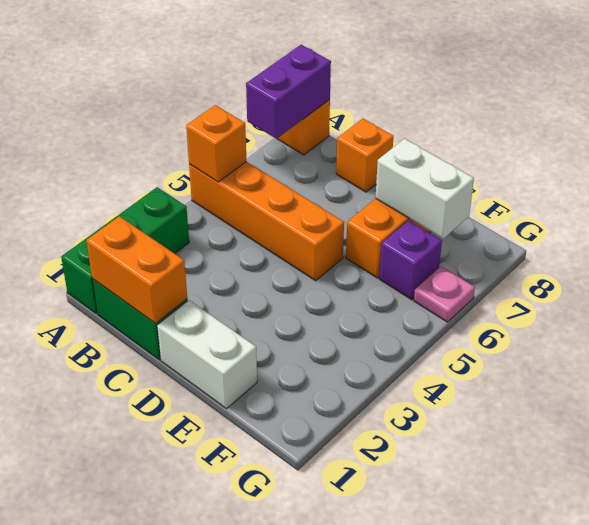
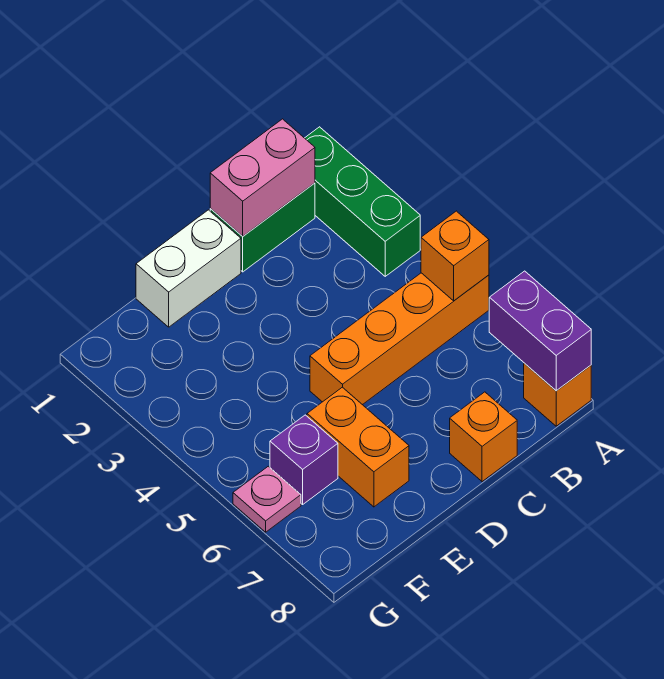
orange 1x2 brick [86,216,187,324] -> pink 1x2 brick [210,119,315,236]
white 1x2 brick [376,139,474,239] -> none

